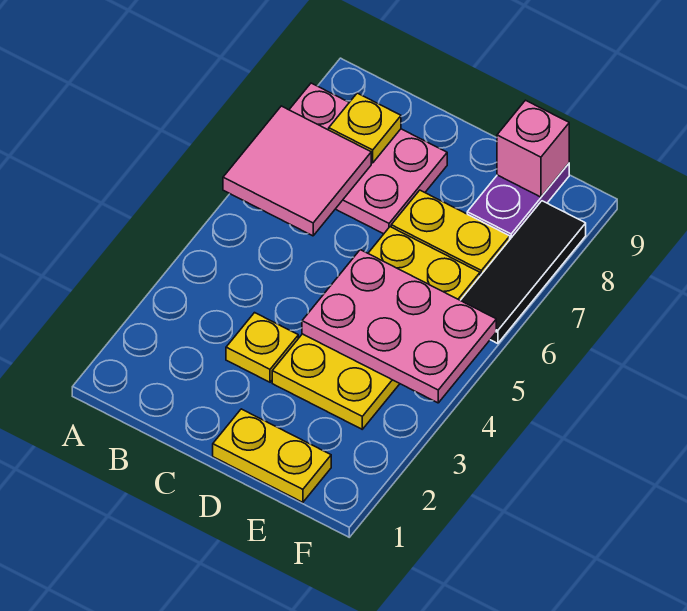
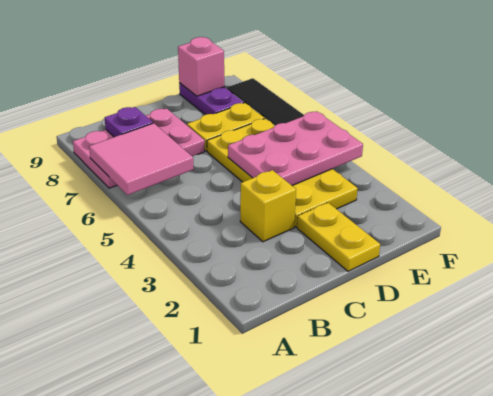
yellow 1x1 plate [329,93,401,163] -> purple 1x1 plate [105,107,153,137]
yellow 1x1 plate [226,313,298,382] -> yellow 1x1 brick [240,170,296,242]
yellow 1x2 plate [213,409,331,502] -> yellow 1x2 plate turned to [297,203,380,271]

